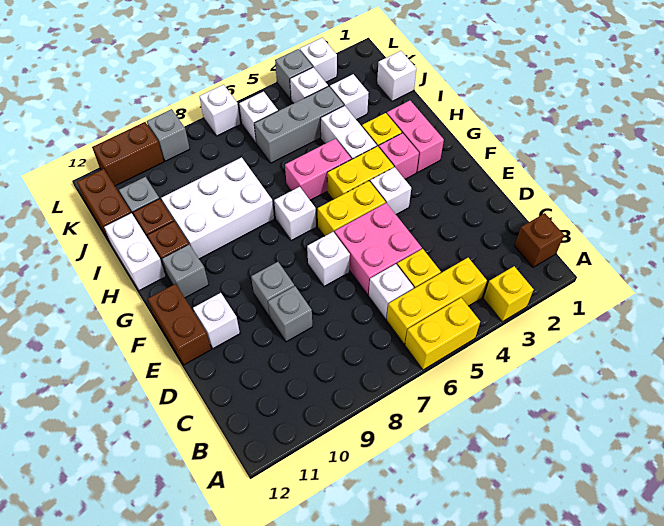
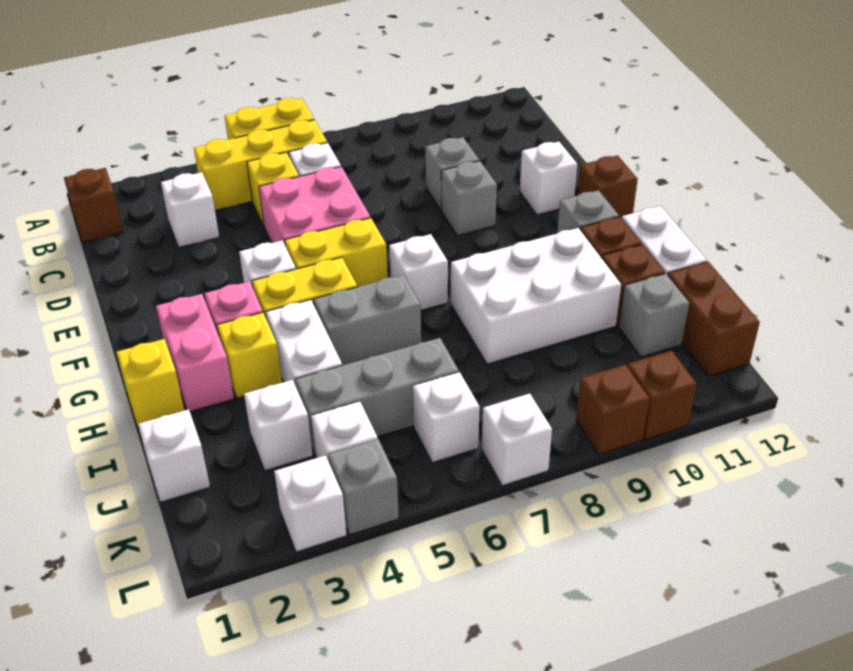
yellow 1x1 brick [484,266,534,322] -> yellow 1x1 brick moved to [116,339,184,427]
white 1x1 brick [307,232,350,286] -> white 1x1 brick moved to [161,172,219,247]
brown 1x2 brick [148,284,211,365] -> brown 1x1 brick [577,155,638,218]
pink 1x2 brick [285,139,351,200] -> grey 1x2 brick [313,275,421,365]
grey 1x1 brick [147,109,190,161] -> brown 1x1 brick [576,364,650,455]
brown 1x2 brick [92,122,164,186] -> brown 1x1 brick [627,351,697,440]

